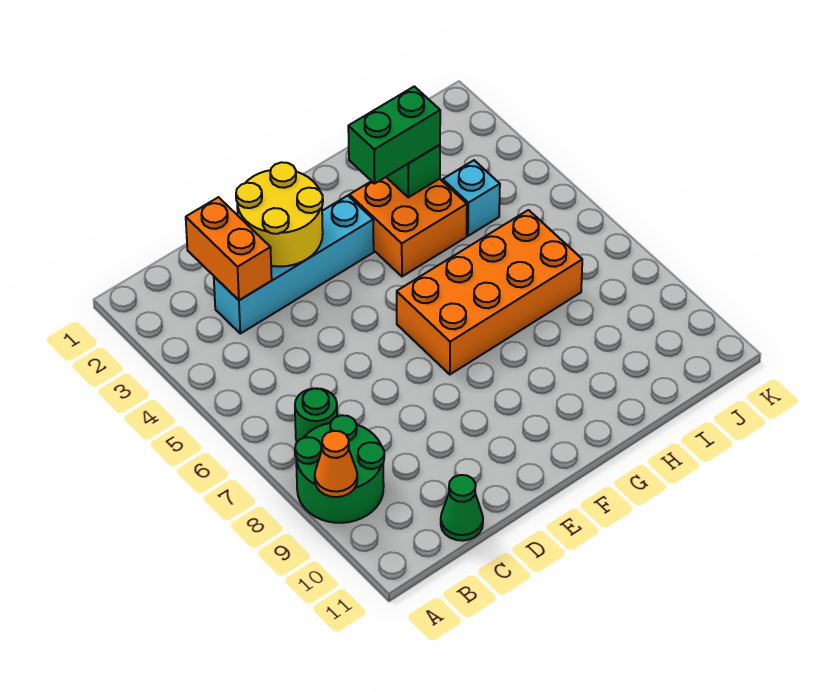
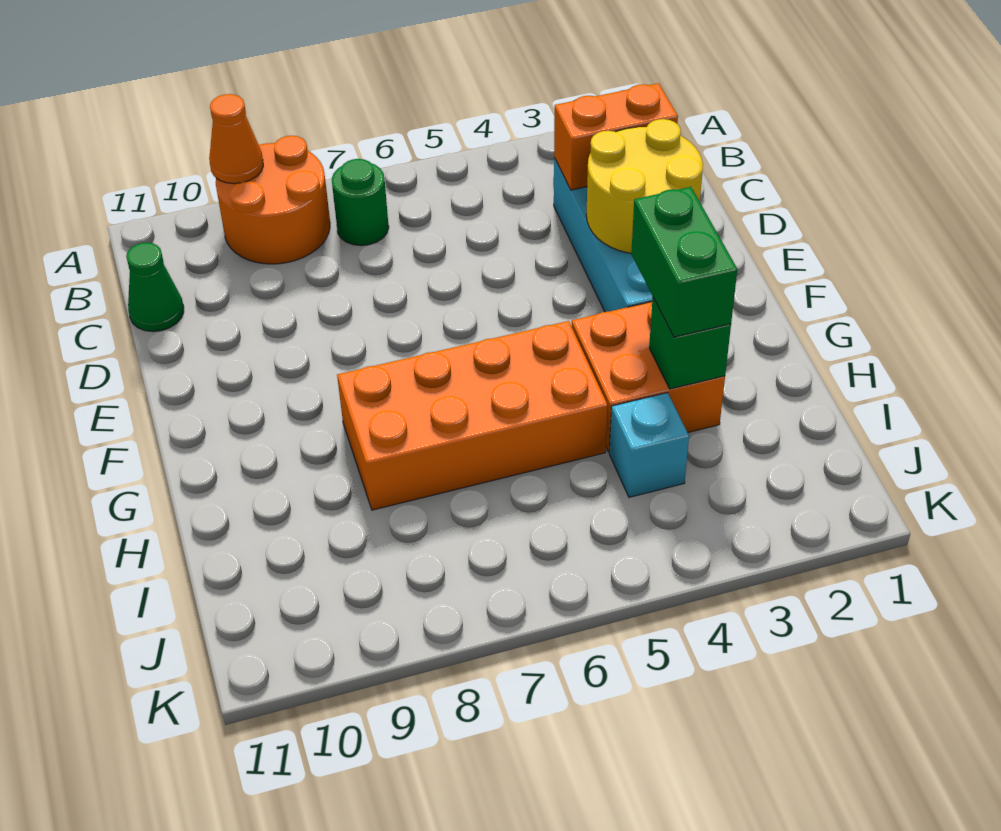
green 2x2 round brick [295,415,384,523] -> orange 2x2 round brick [216,136,330,264]
orange 2x4 brick [397,210,582,374] -> orange 2x4 brick turned to [337,321,608,510]

